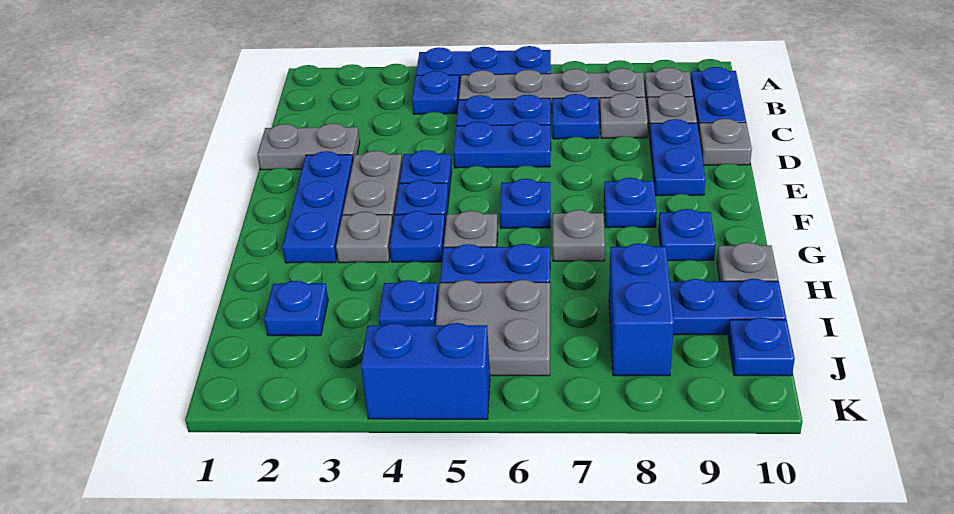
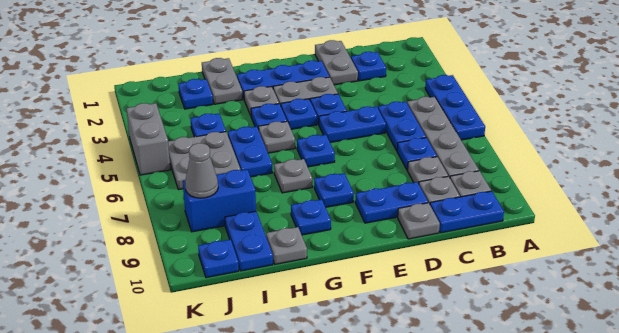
blue 1x1 plate [412,71,460,114] -> blue 1x1 plate moved to [351,52,386,81]
blue 1x2 plate [453,121,551,168] -> blue 1x2 plate turned to [318,106,386,142]
none -> grey 1x2 plate [202,58,243,104]
none -> grey 1x1 cone [185,143,218,198]
blue 1x2 brick [361,323,490,419] -> grey 1x2 brick [126,103,170,175]

